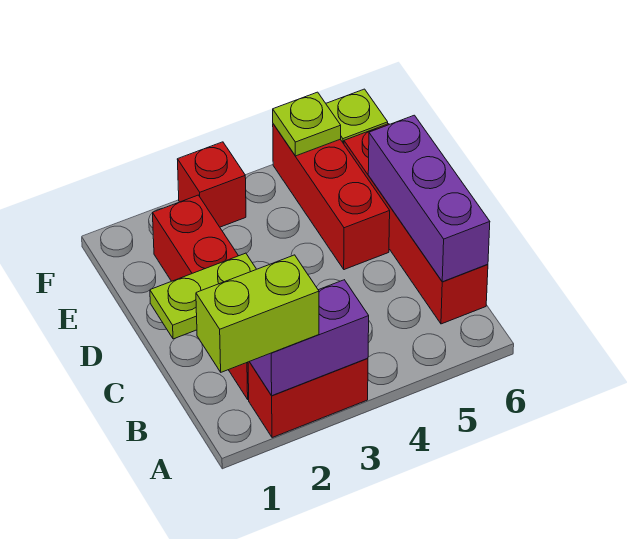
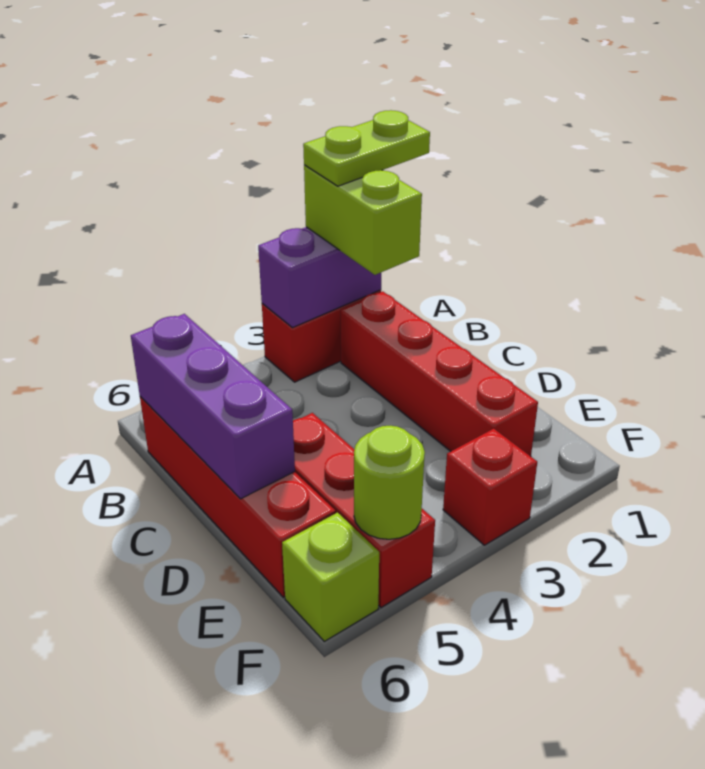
lime 1x2 brick [196,255,319,372] -> lime 1x2 brick turned to [304,165,422,275]
lime 1x2 plate [150,253,256,339] -> lime 1x2 plate moved to [303,110,430,186]
lime 1x1 plate [273,92,341,156] -> lime 1x1 round brick [354,426,425,539]

